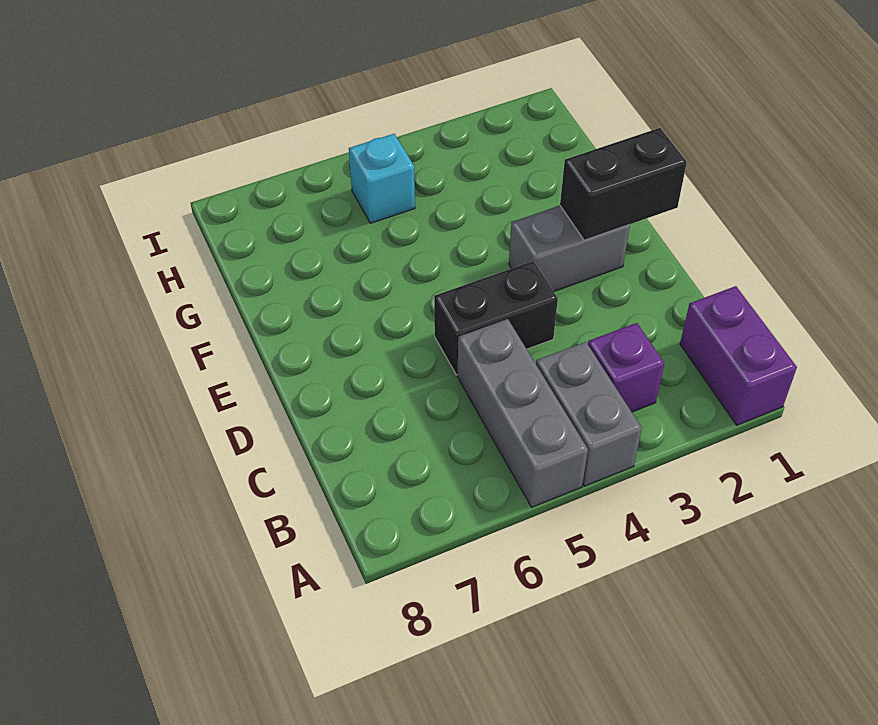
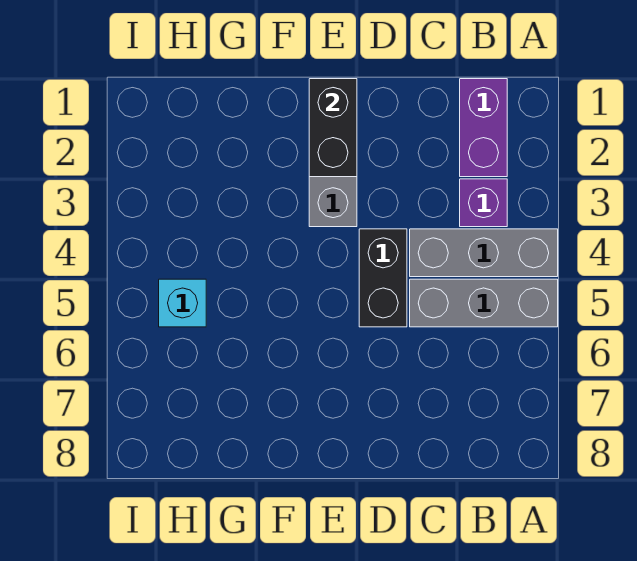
purple 1x2 brick [680,286,797,425] -> purple 1x2 brick turned to [460,79,507,177]
grey 1x2 brick [536,342,642,486] -> grey 1x3 brick [410,229,558,277]

